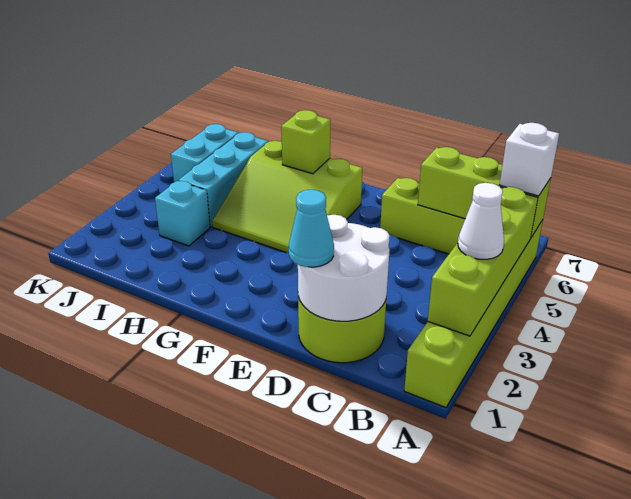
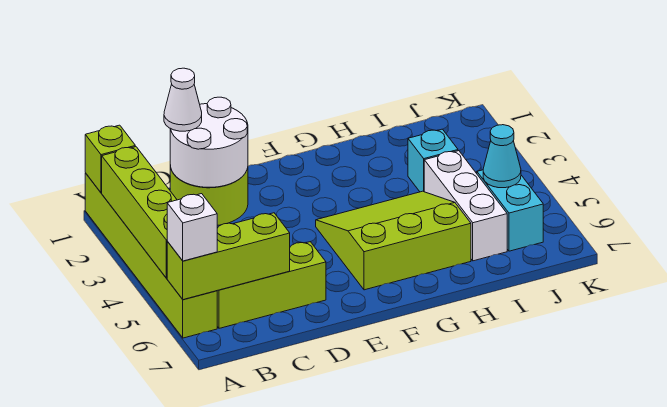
white 1x1 cone [458,183,504,259] -> white 1x1 cone moved to [164,68,202,131]
cyan 1x1 cone [289,190,334,267] -> cyan 1x1 cone moved to [483,125,521,188]
lime 1x1 brick [281,110,330,174] -> lime 1x1 brick moved to [85,125,135,193]
cyan 1x3 brick [178,132,268,227] -> white 1x3 brick [424,151,507,261]

